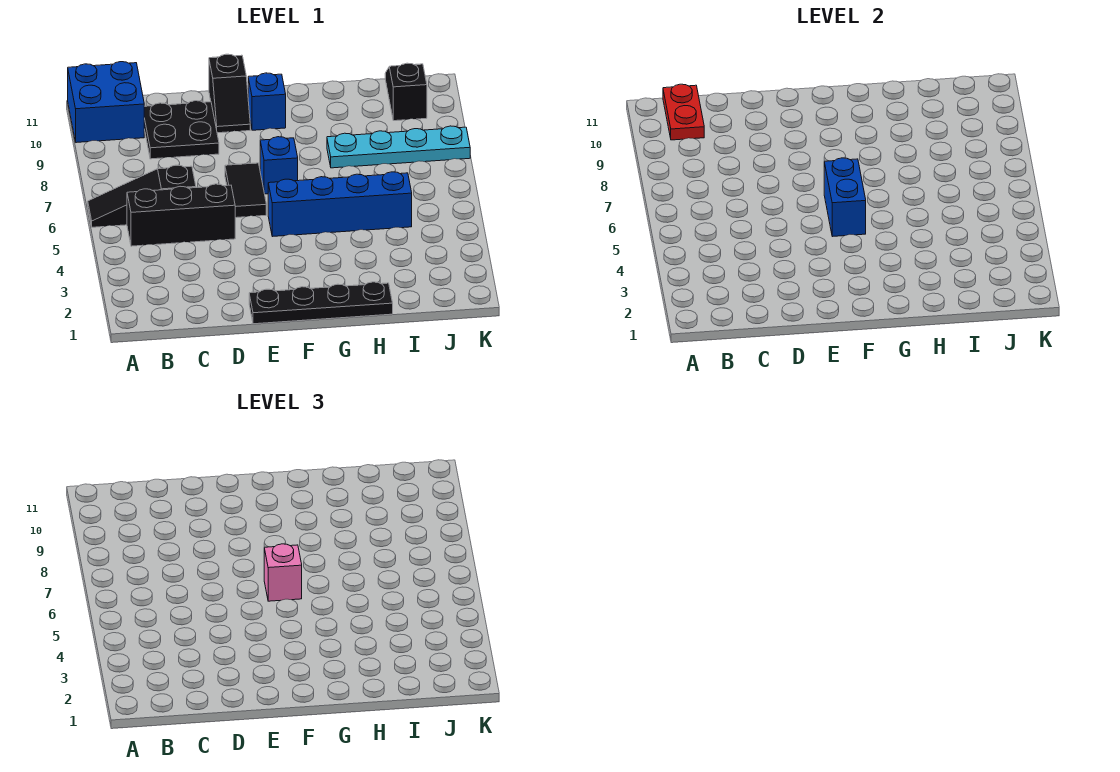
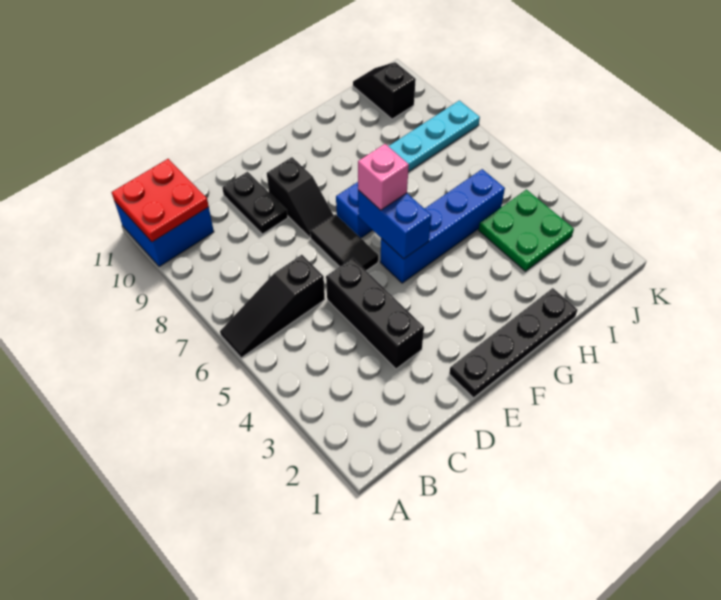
black 1x3 brick [127,184,235,246] -> black 1x3 brick turned to [326,258,424,369]
red 1x2 plate [663,84,704,140] -> red 2x2 plate [112,159,209,242]
black 2x2 plate [144,101,219,159] -> black 1x2 plate [222,172,288,234]
black 1x2 slope [209,54,250,133] -> black 1x2 slope moved to [267,157,333,237]
blue 1x1 brick [248,73,286,130] -> none
none -> green 2x2 plate [479,190,574,271]

